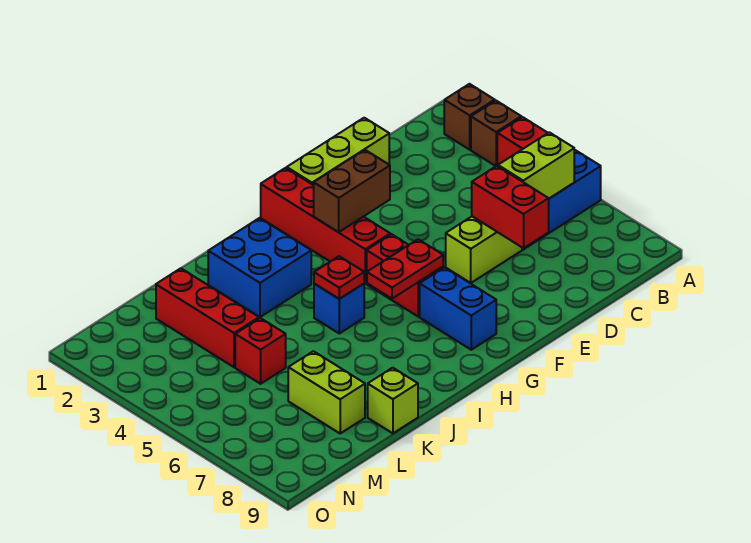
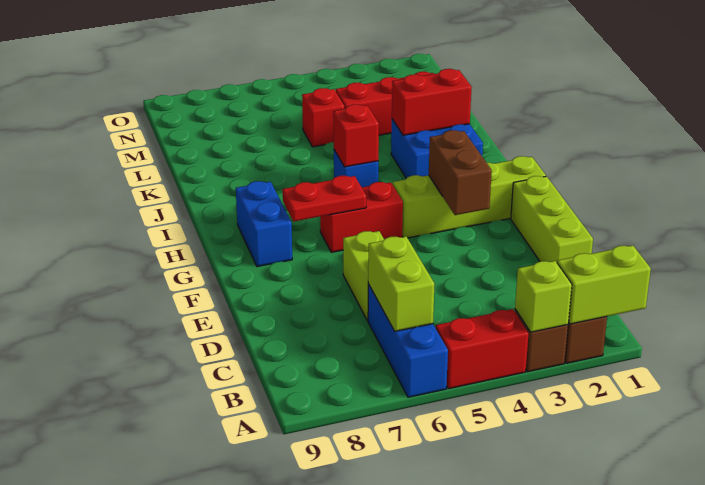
red 1x2 brick [472,166,549,248] -> red 1x2 brick moved to [392,69,472,135]
red 1x4 brick [261,168,390,283] -> lime 1x4 brick [393,156,546,238]
red 1x2 plate [367,239,443,299] -> red 1x2 plate turned to [283,176,366,221]
blue 1x2 brick [420,267,496,350] -> blue 1x2 brick turned to [236,181,292,266]
red 1x1 plate [314,256,364,299] -> red 1x1 brick [333,104,379,167]
lime 1x1 brick [368,368,418,433] -> lime 1x1 brick moved to [515,261,572,332]
lime 1x2 brick [288,351,365,433] -> lime 1x2 brick moved to [557,245,651,324]

